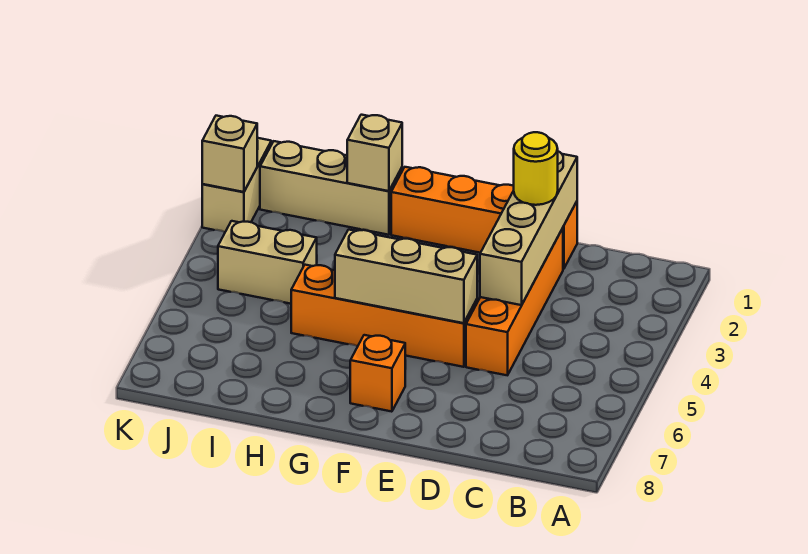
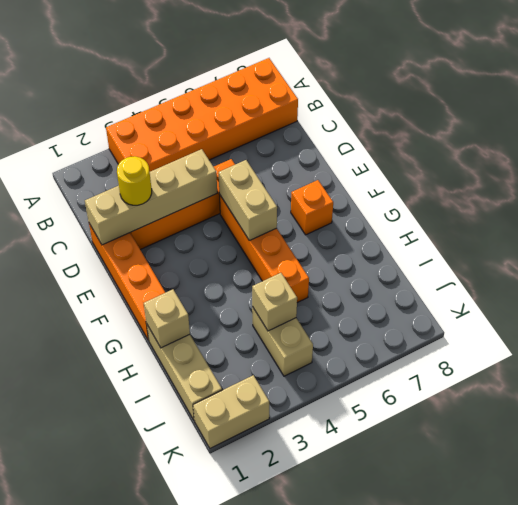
none -> orange 2x6 brick [106,58,298,172]
tan 1x3 brick [335,230,477,323] -> tan 1x2 brick [219,160,277,241]
tan 1x1 brick [202,116,257,192] -> tan 1x1 brick moved to [252,273,297,331]

